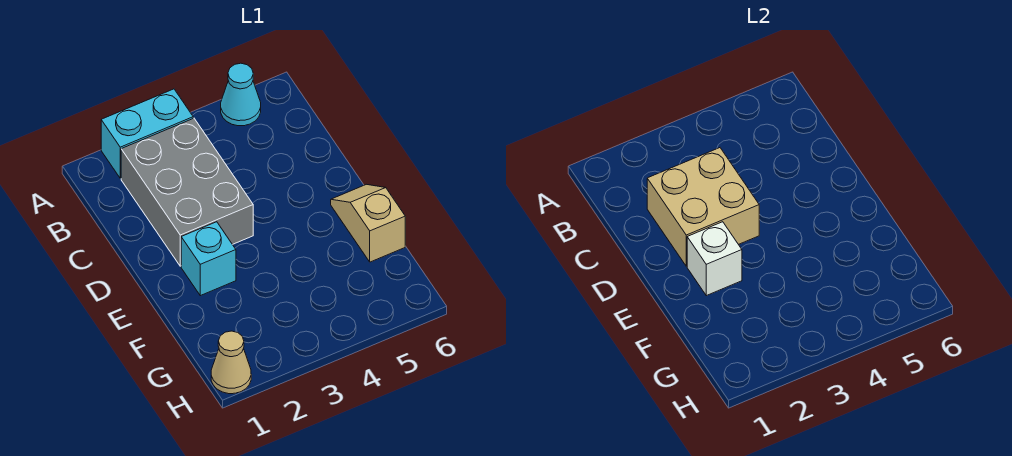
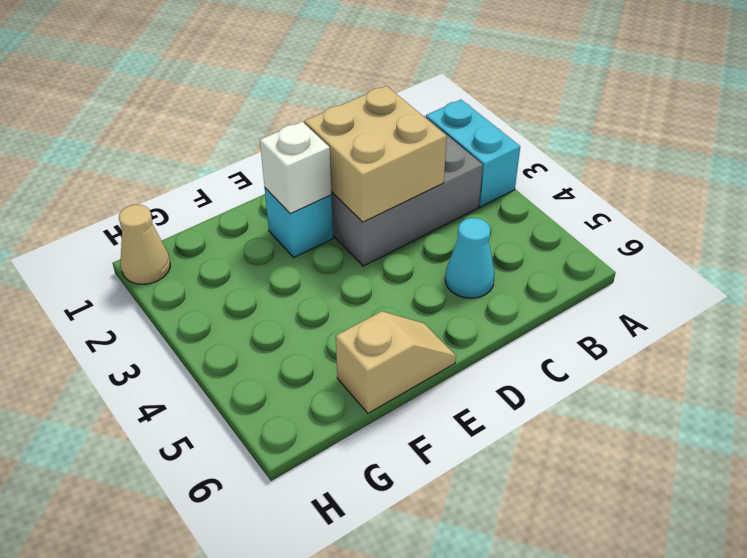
cyan 1x1 cone [221,63,261,126] -> cyan 1x1 cone moved to [445,218,495,298]

